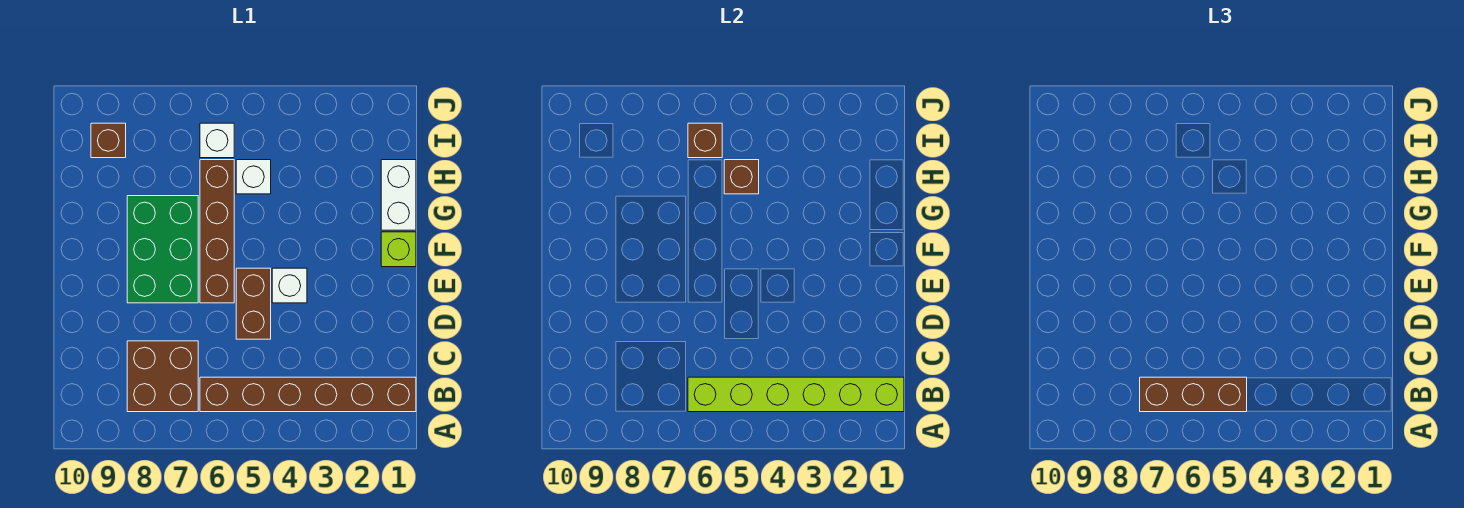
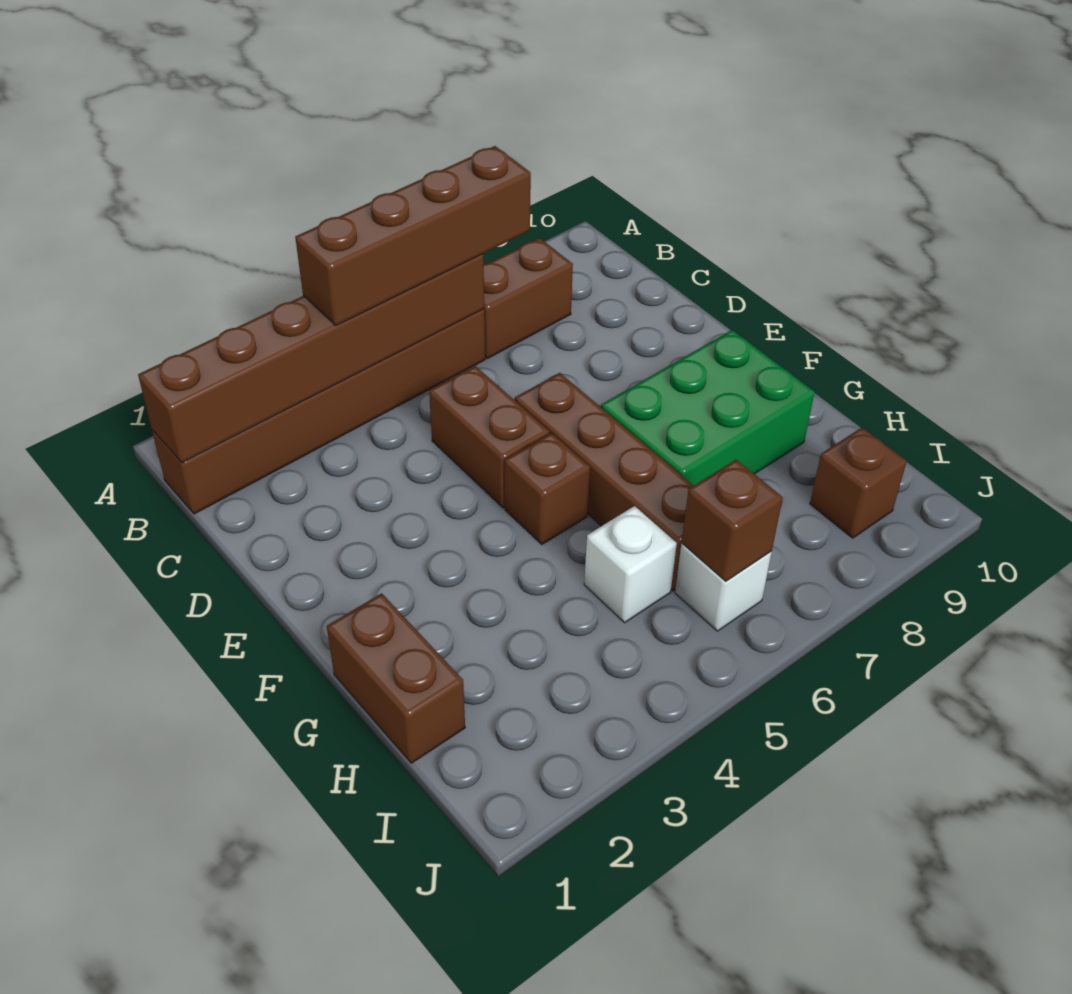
lime 1x6 brick [688,377,904,412] -> brown 1x6 brick [138,254,484,463]
brown 1x3 brick [1140,377,1247,412] -> brown 1x4 brick [295,146,531,326]
brown 2x2 brick [127,341,198,412] -> brown 1x2 brick [484,238,573,359]
white 1x1 brick [272,268,307,303] -> none
green 2x3 brick [127,196,198,303] -> green 2x3 brick turned to [601,330,815,485]
lime 1x1 brick [381,232,416,267] -> none
white 1x2 brick [381,160,416,230] -> brown 1x2 brick [327,593,465,763]
brown 1x1 brick [724,160,759,194] -> brown 1x1 brick moved to [505,433,590,544]

